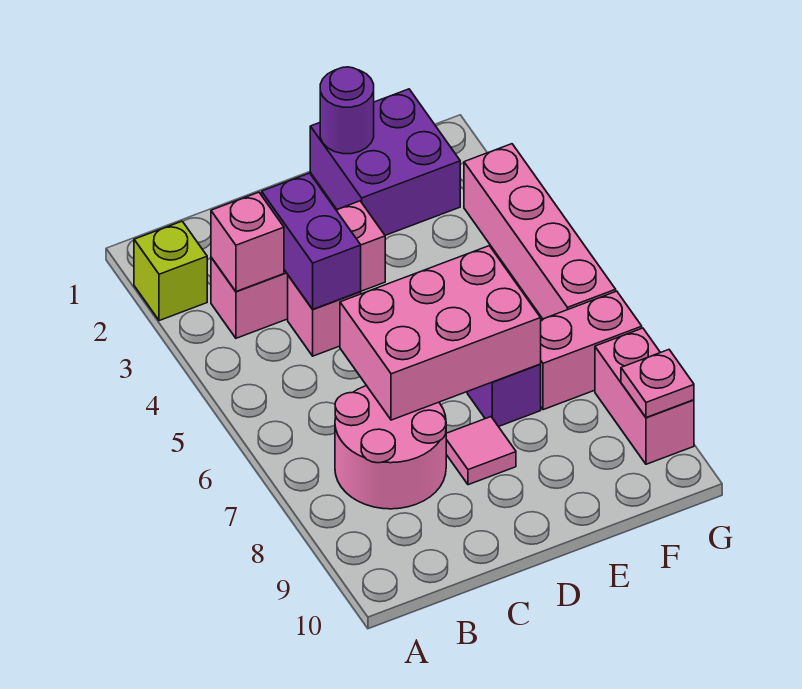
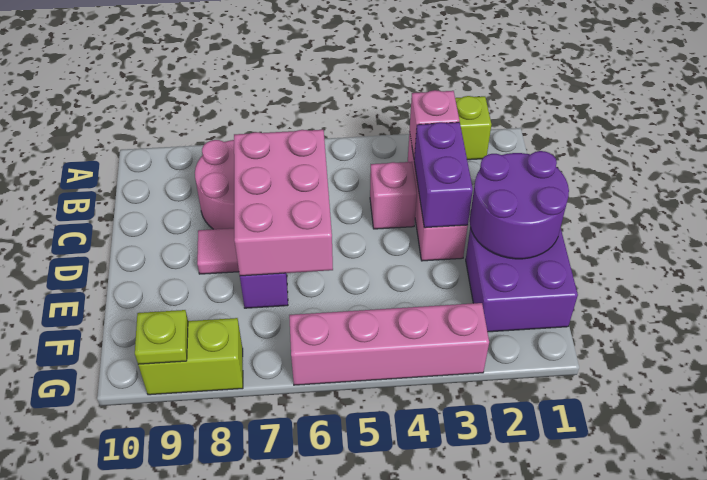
purple 1x2 brick [262,173,361,309] -> purple 1x2 brick turned to [414,122,473,228]
purple 1x1 round brick [320,67,374,154] -> purple 2x2 round brick [470,151,569,259]
pink 1x2 brick [540,291,642,410] -> none
pink 1x2 brick [595,328,694,464] -> lime 1x2 brick [138,318,243,395]
pink 1x1 plate [621,350,694,418] -> lime 1x1 plate [135,310,188,364]

